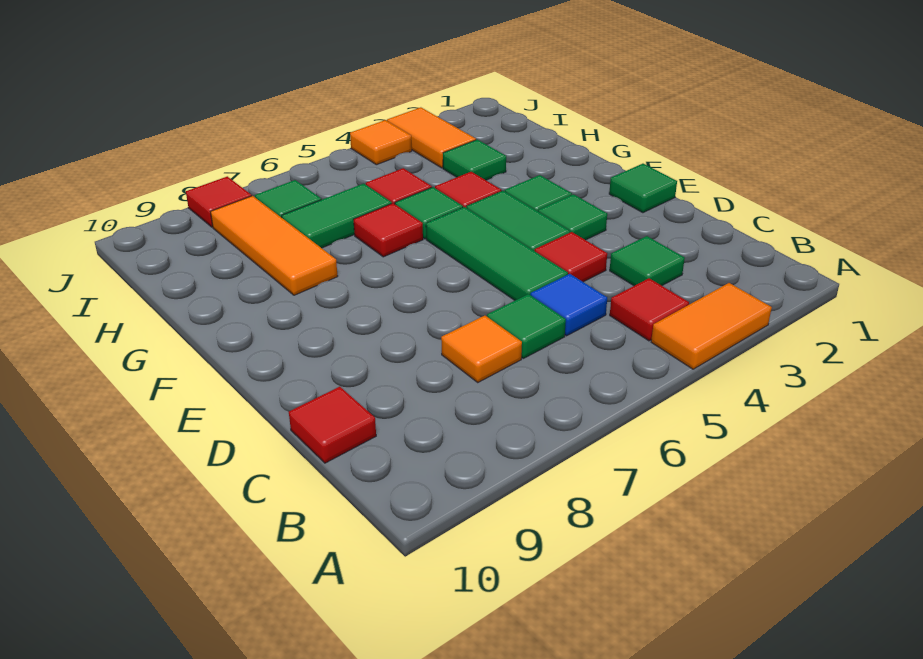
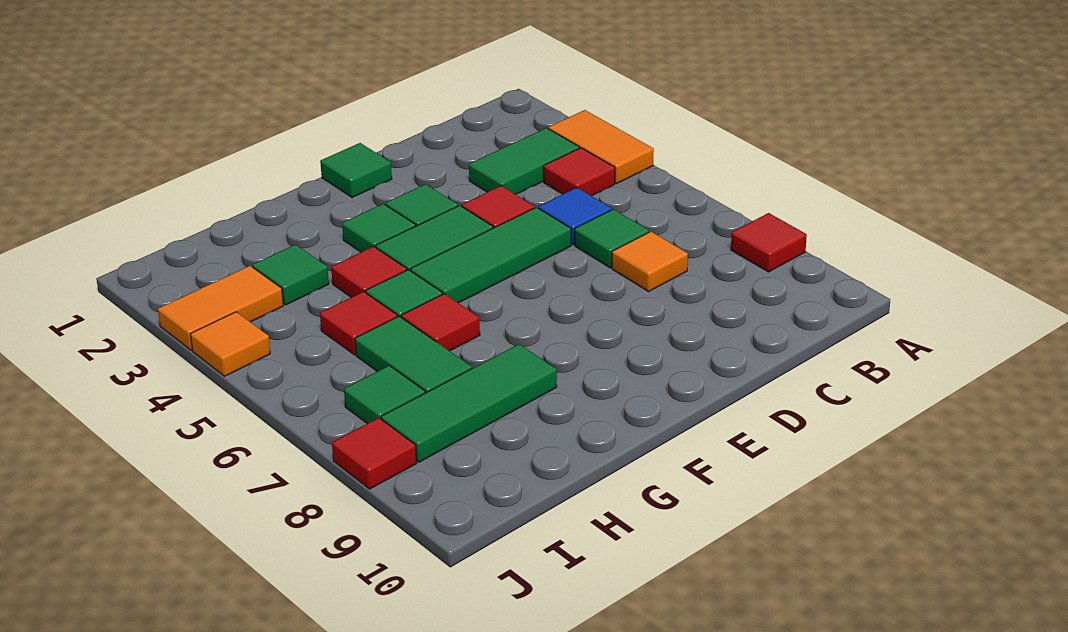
green 1x1 tile [610,236,685,286] -> green 1x2 tile [469,128,579,194]
red 1x1 tile [289,387,376,463] -> red 1x1 tile moved to [731,213,807,272]
orange 1x3 tile [211,196,338,295] -> green 1x3 tile [381,344,557,462]

